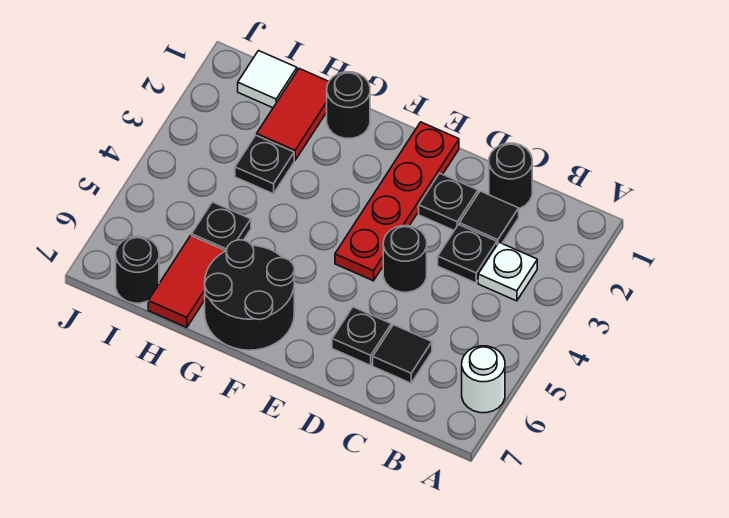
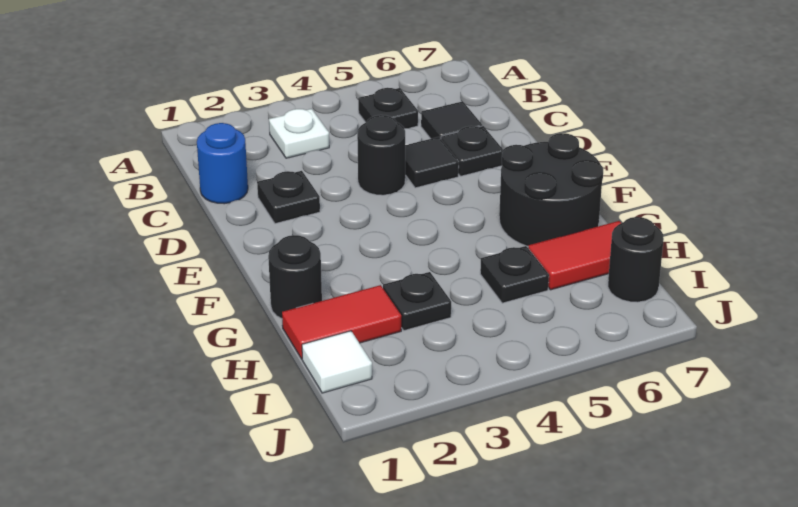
white 1x1 round brick [462,346,505,413] -> none
black 1x1 round brick [489,143,532,208] -> blue 1x1 round brick [197,123,248,204]
black 1x1 tile [459,191,519,244] -> black 1x1 tile moved to [405,137,459,188]
black 1x1 plate [438,225,497,283] -> black 1x1 plate moved to [358,88,418,128]
red 1x4 plate [335,122,459,281] -> none

